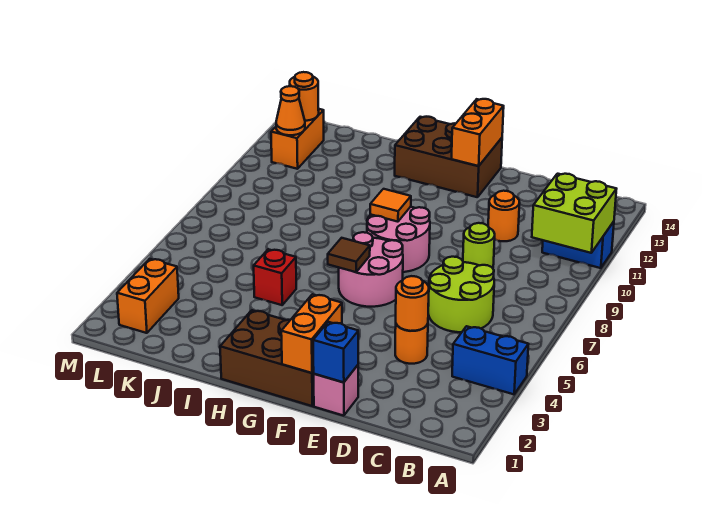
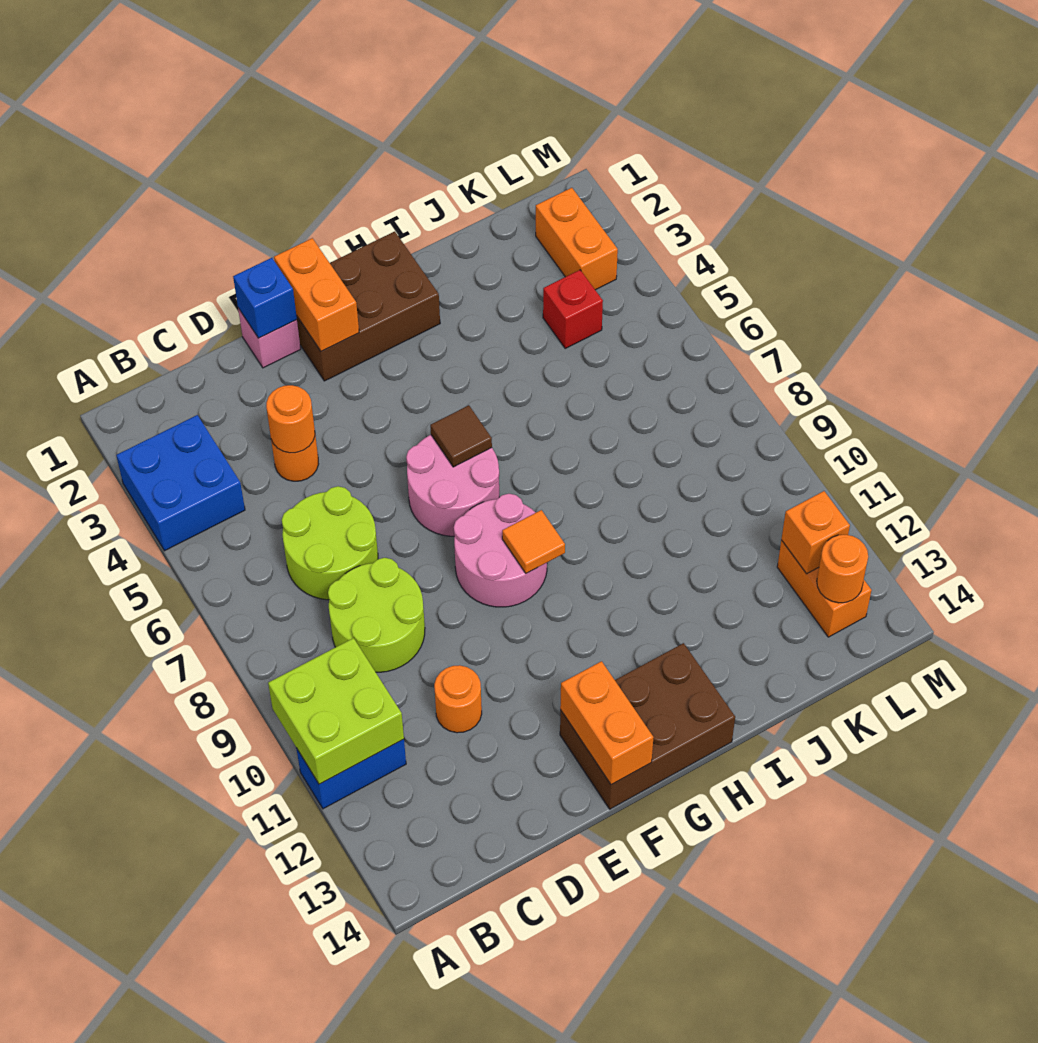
blue 1x2 brick [452,326,528,394] -> blue 2x2 brick [116,415,245,551]
lime 1x1 round brick [463,223,495,268] -> lime 2x2 round brick [328,558,425,672]
red 1x1 brick [254,249,296,305] -> red 1x1 brick moved to [543,270,603,348]
orange 1x1 cone [276,86,305,135] -> orange 1x1 brick [781,491,850,574]

